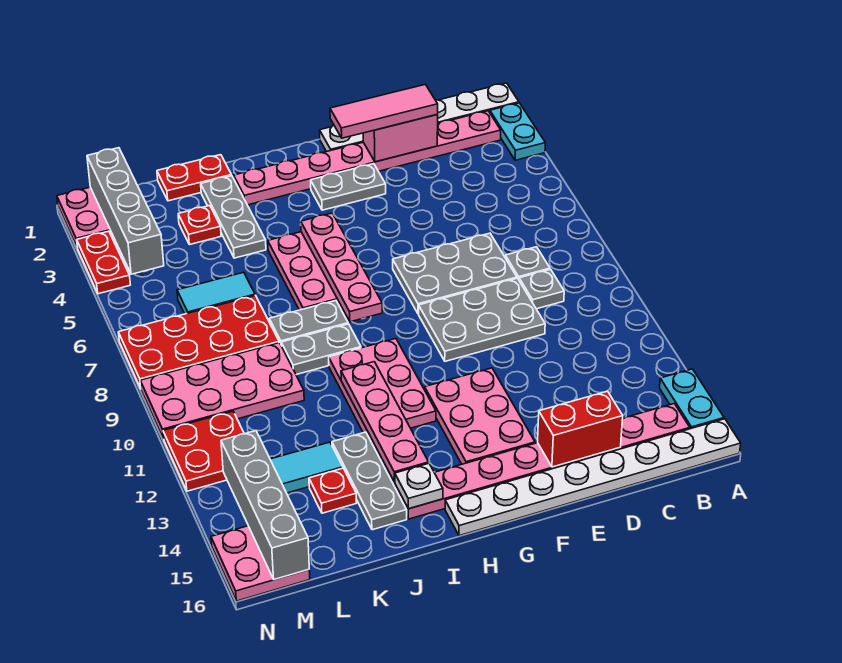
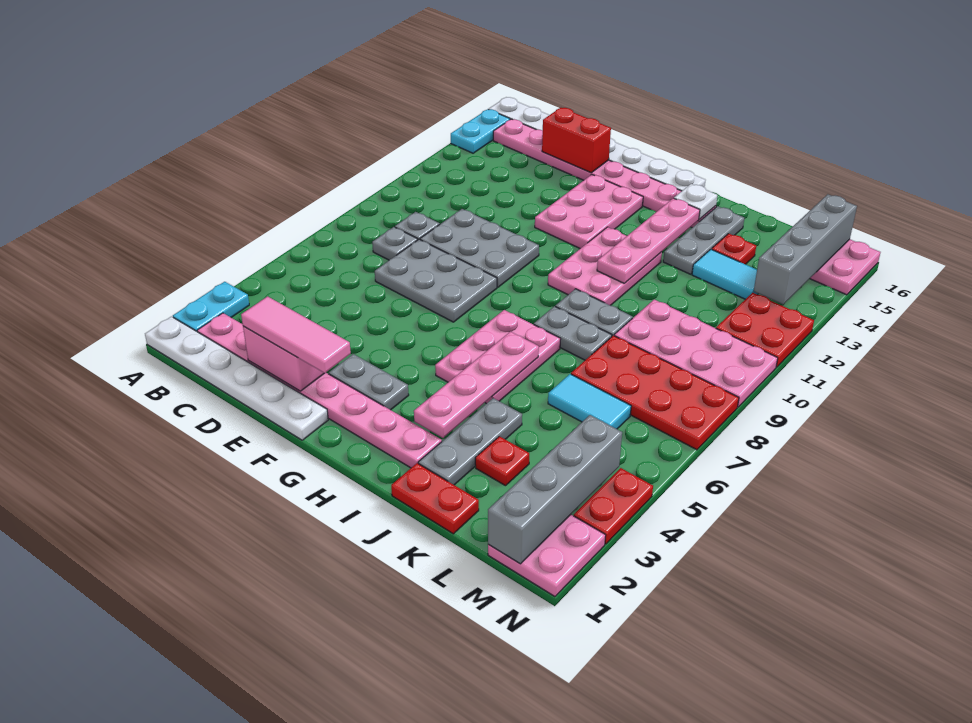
pink 1x4 plate [301,213,382,322] -> pink 1x4 plate moved to [414,332,539,438]

